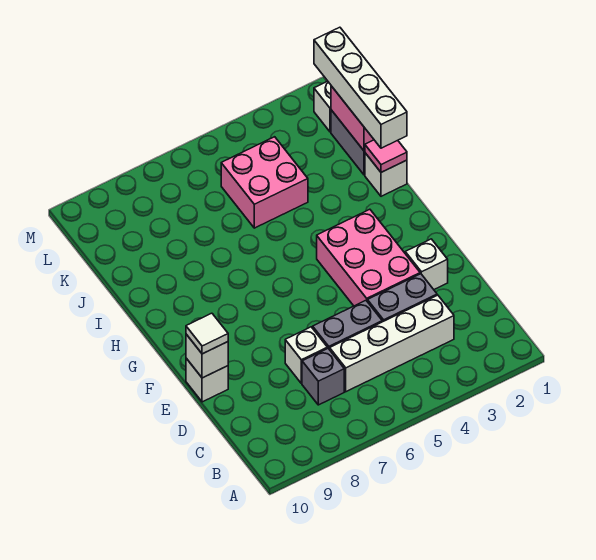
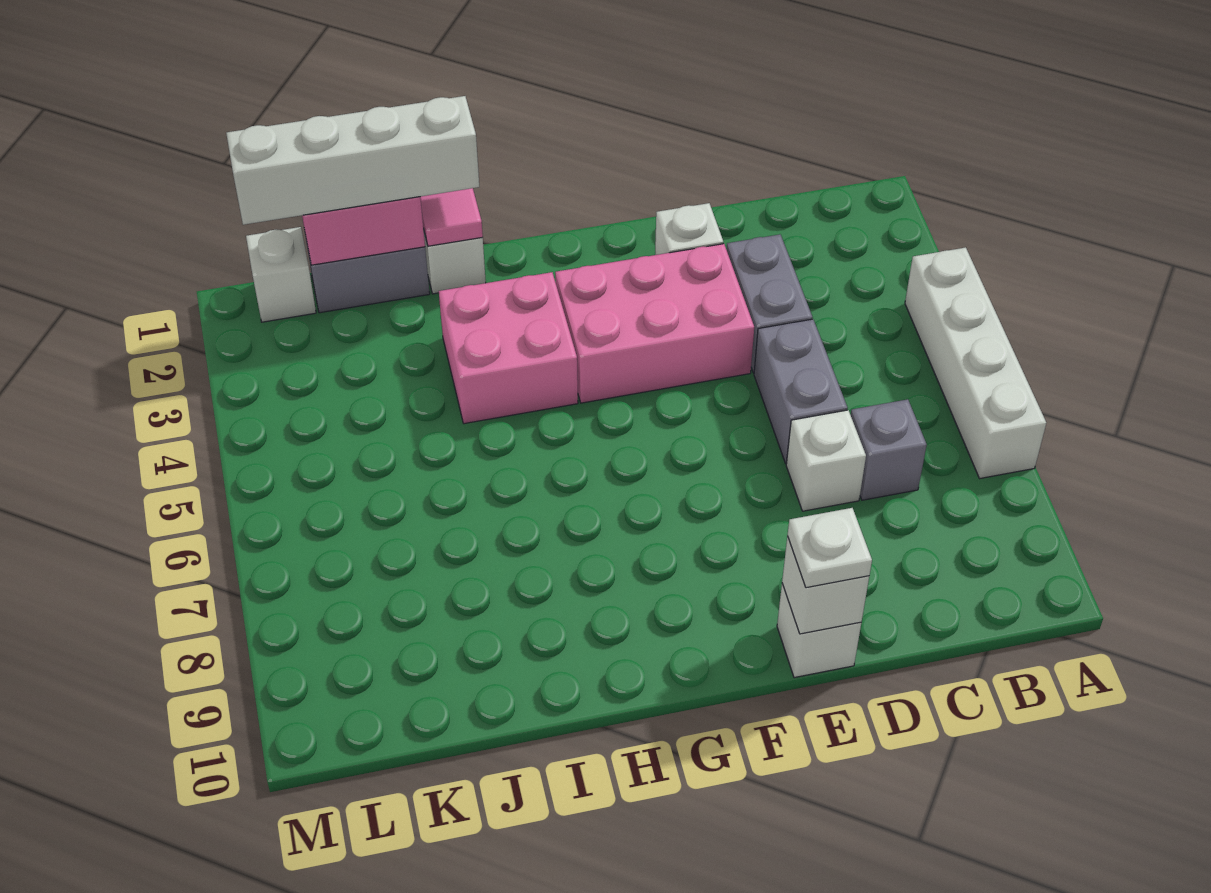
white 1x4 brick [330,295,454,392] -> white 1x4 brick moved to [905,247,1046,479]
white 1x1 tile [186,313,228,354] -> white 1x1 plate [788,508,872,588]
pink 2x2 brick [221,137,308,228] -> pink 2x2 brick moved to [439,272,578,424]

